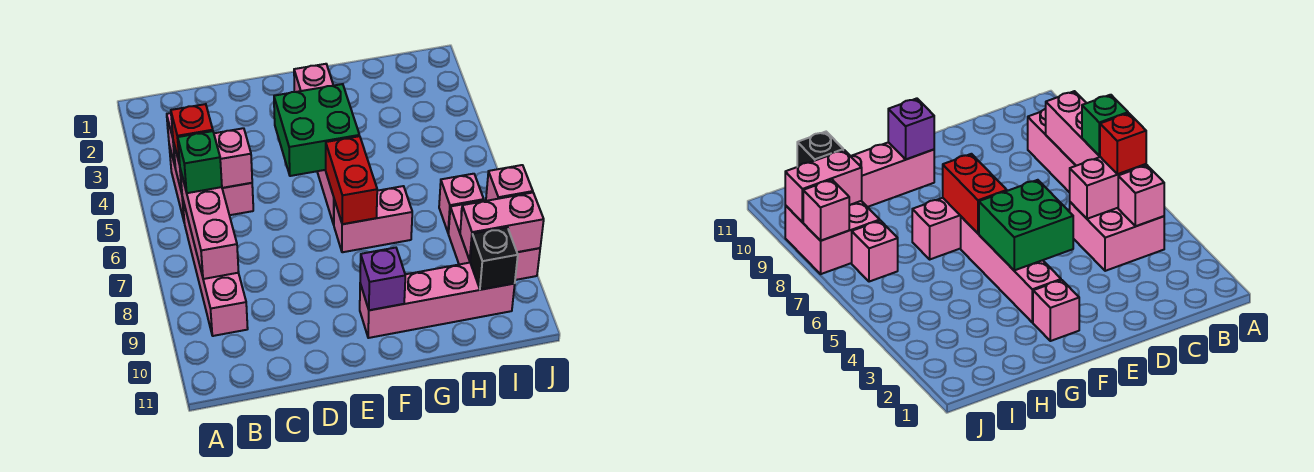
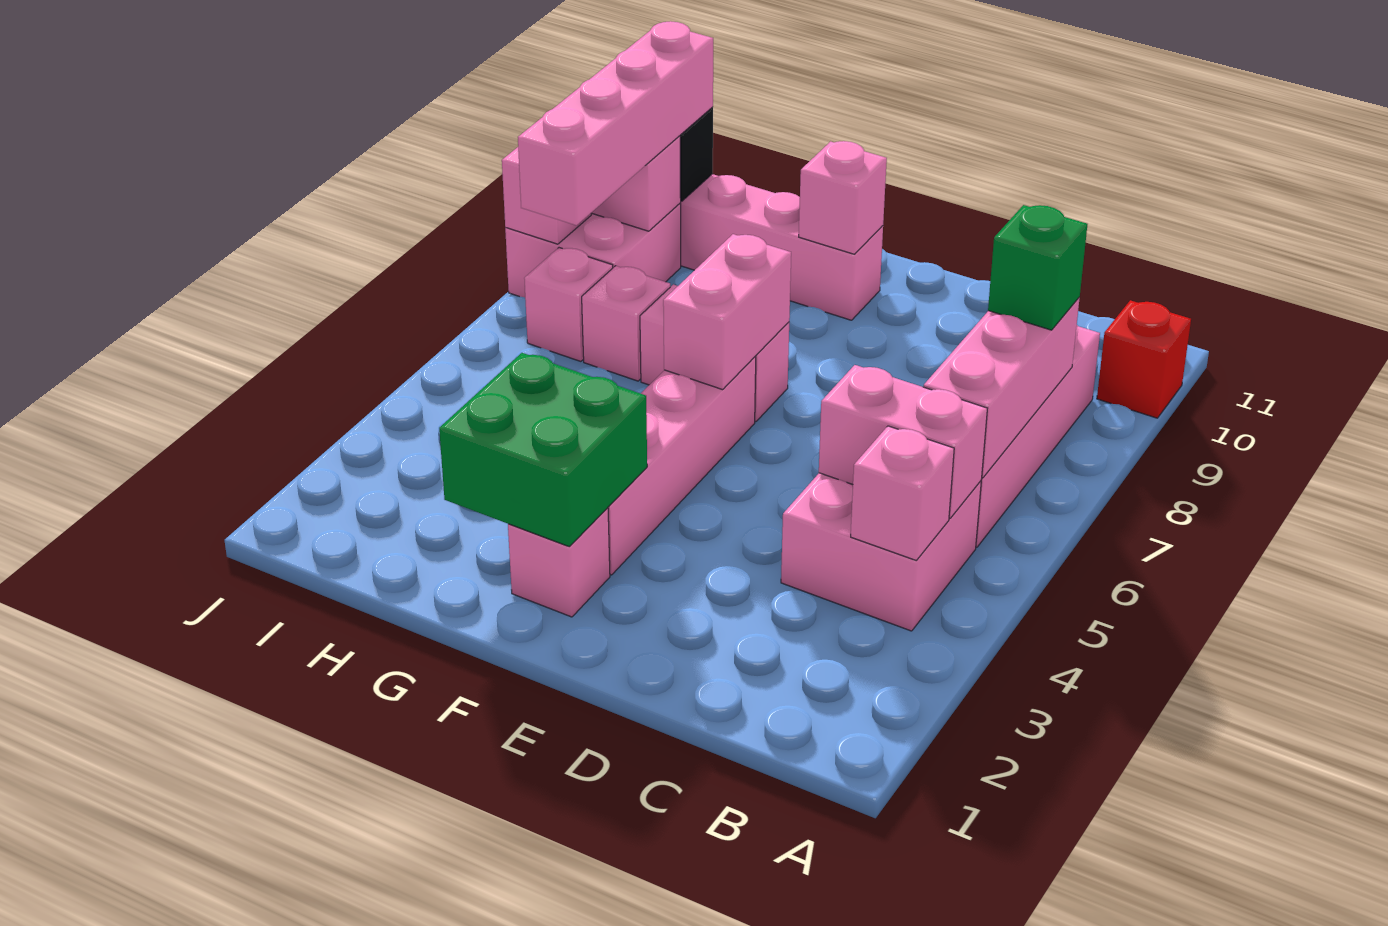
red 1x1 brick [171,104,213,165] -> red 1x1 brick moved to [1097,300,1191,418]
green 1x1 brick [178,131,222,193] -> green 1x1 brick moved to [988,205,1088,330]
green 2x2 brick [274,84,359,176] -> green 2x2 brick moved to [439,353,647,546]
red 1x2 brick [326,136,377,224] -> pink 1x2 brick [663,234,791,390]
purple 1x1 brick [360,248,405,310] -> pink 1x1 brick [799,141,887,254]
none -> pink 1x1 brick [582,266,670,381]
none -> pink 1x4 brick [518,21,713,225]

